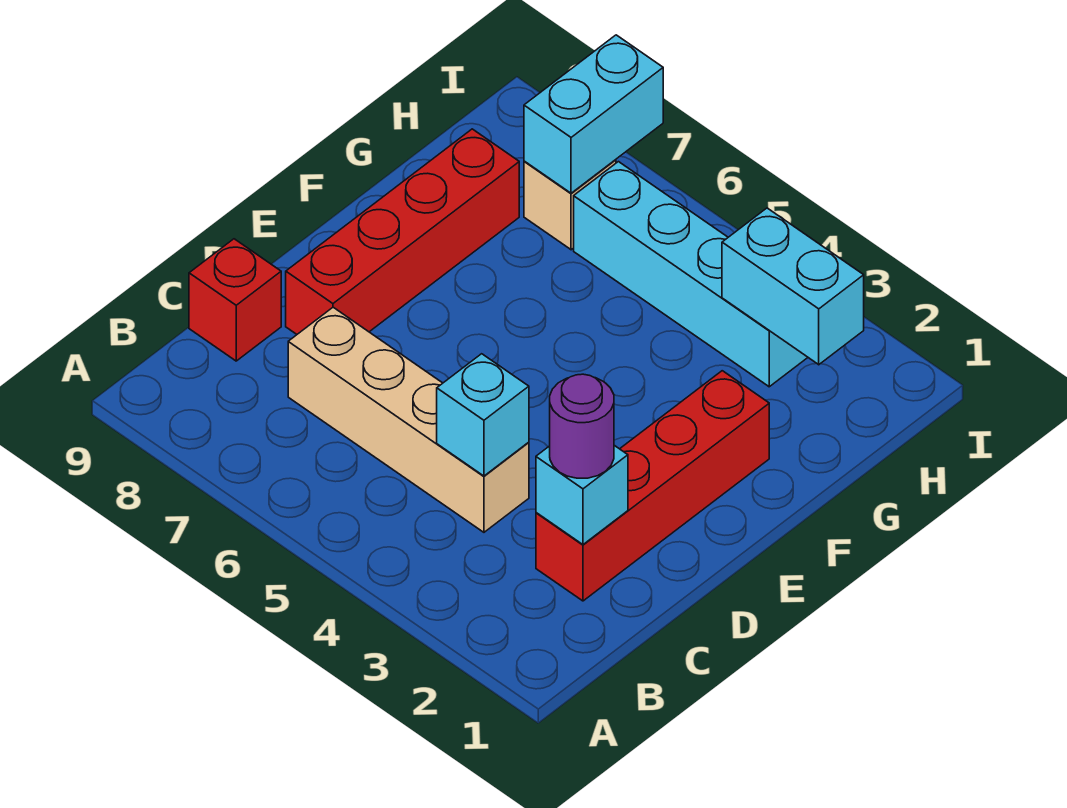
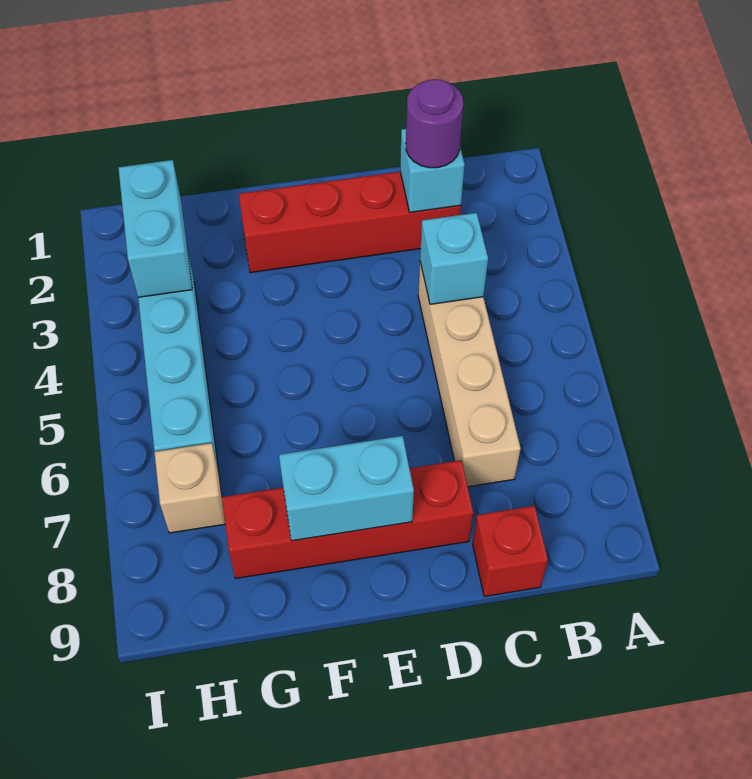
cyan 1x2 brick [524,35,663,193] -> cyan 1x2 brick moved to [279,436,414,541]

